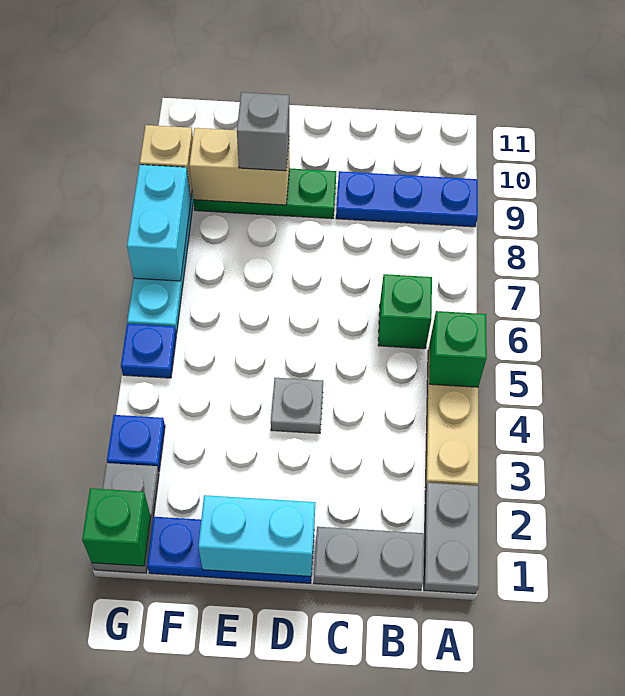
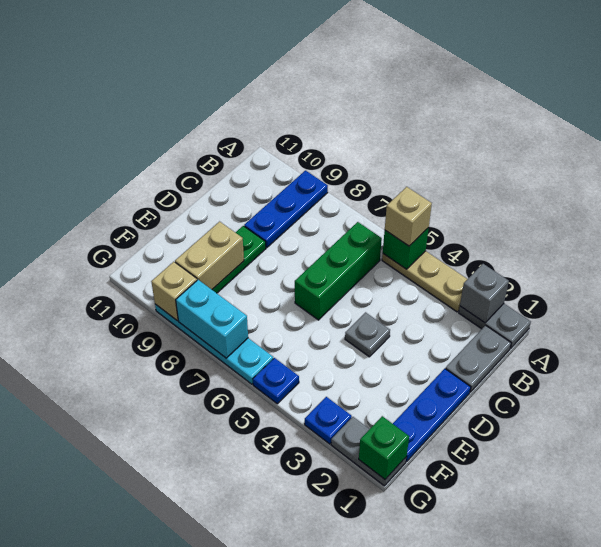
none -> tan 1x1 brick [385,187,432,246]
green 1x1 brick [378,274,432,349] -> green 1x3 brick [295,222,382,320]
cyan 1x2 brick [198,495,315,576] -> none
grey 1x1 brick [237,92,289,171] -> grey 1x1 brick moved to [460,264,509,323]

